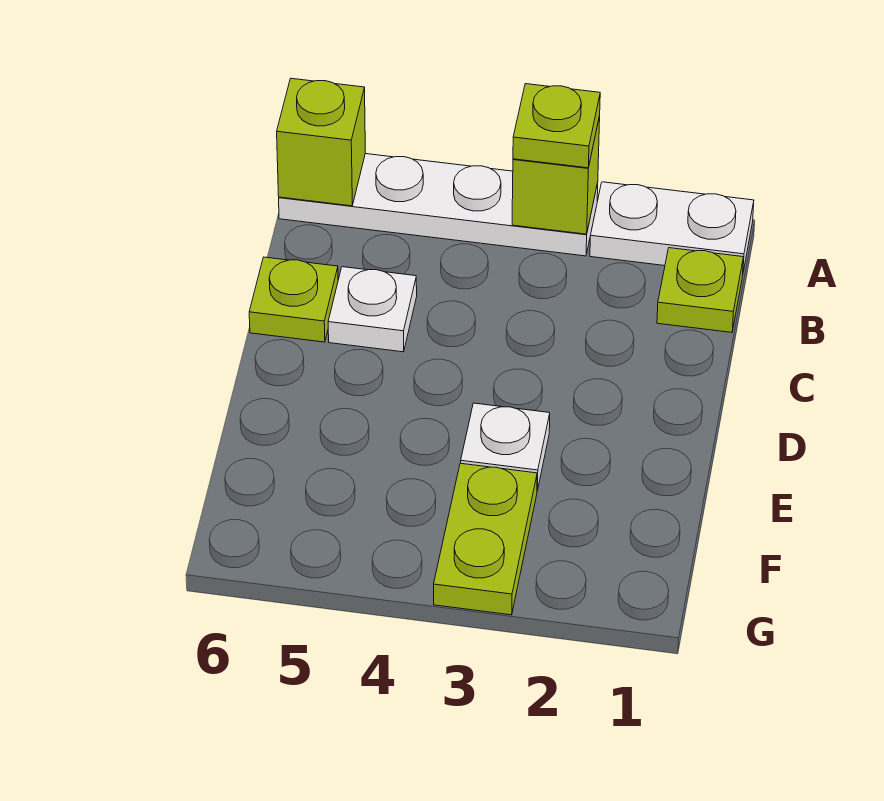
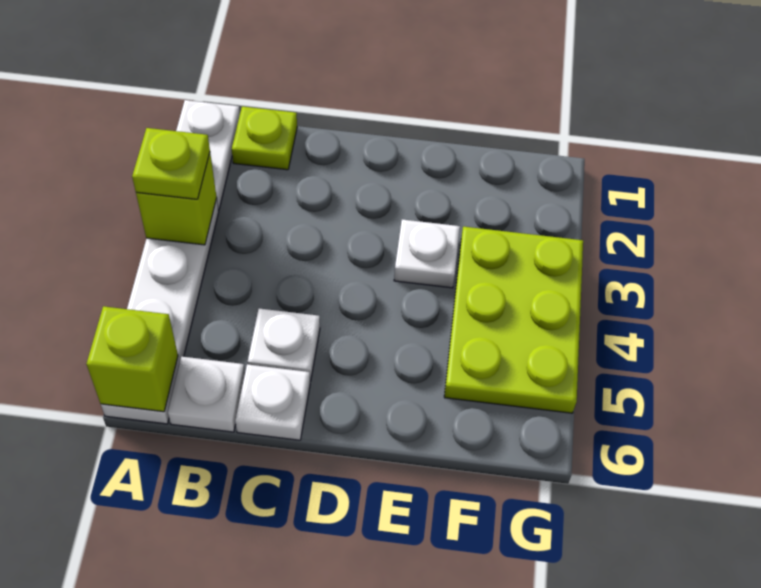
none -> white 1x1 plate [168,357,245,432]
lime 1x1 plate [249,257,338,342] -> white 1x1 plate [235,364,310,440]
lime 1x2 plate [434,463,537,615] -> lime 2x3 plate [444,227,583,413]

